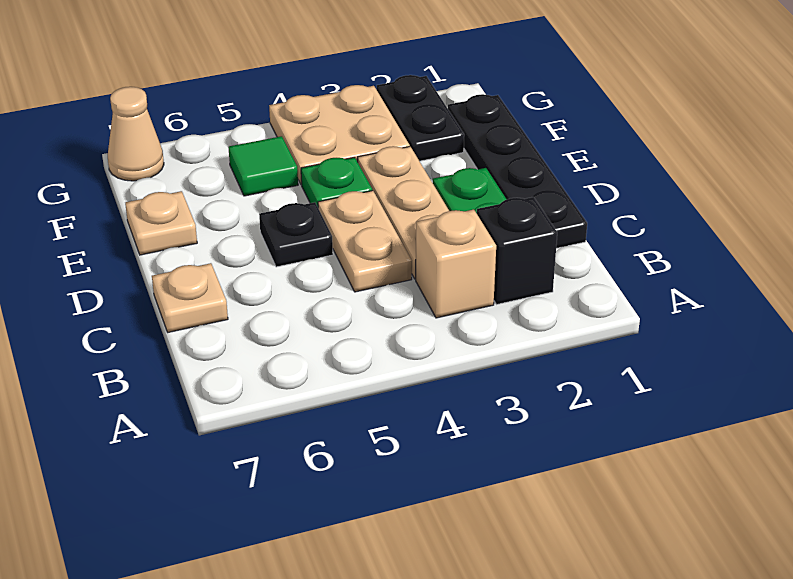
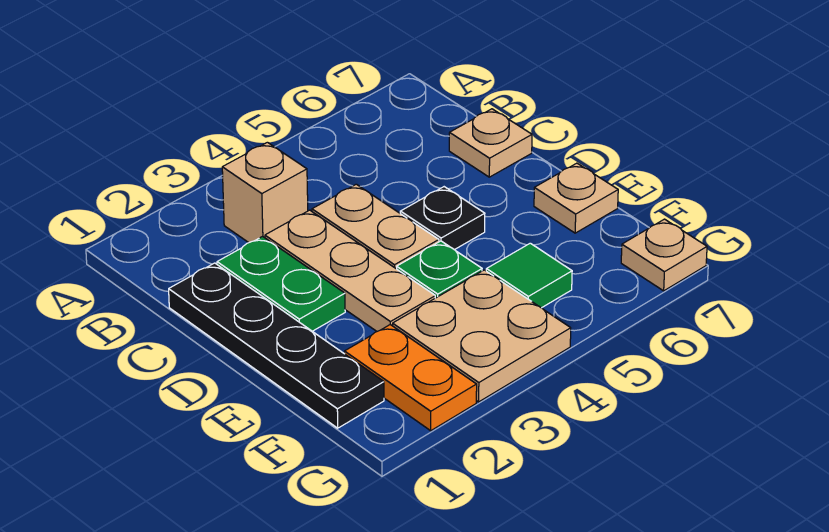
black 1x1 brick [477,197,557,305] -> none
black 1x2 plate [377,75,464,161] -> orange 1x2 plate [345,325,477,431]
tan 1x1 cone [108,87,164,181] -> tan 1x1 plate [621,219,707,291]

